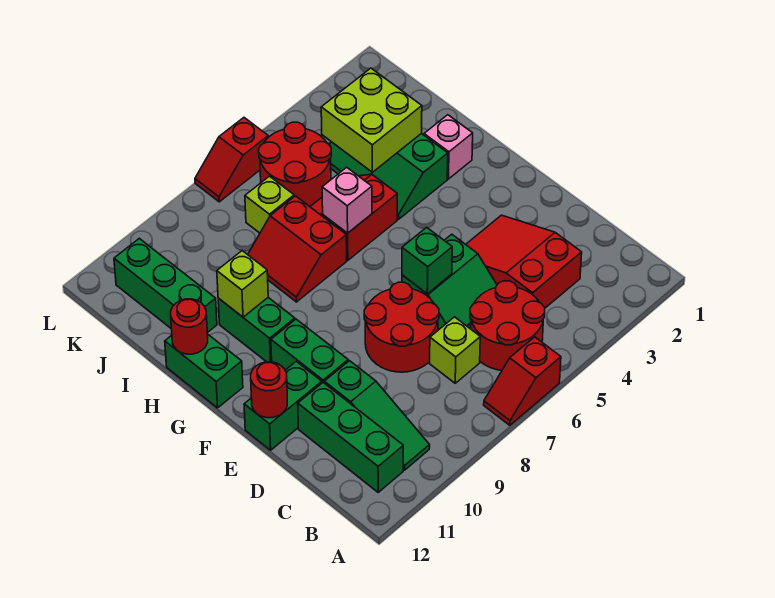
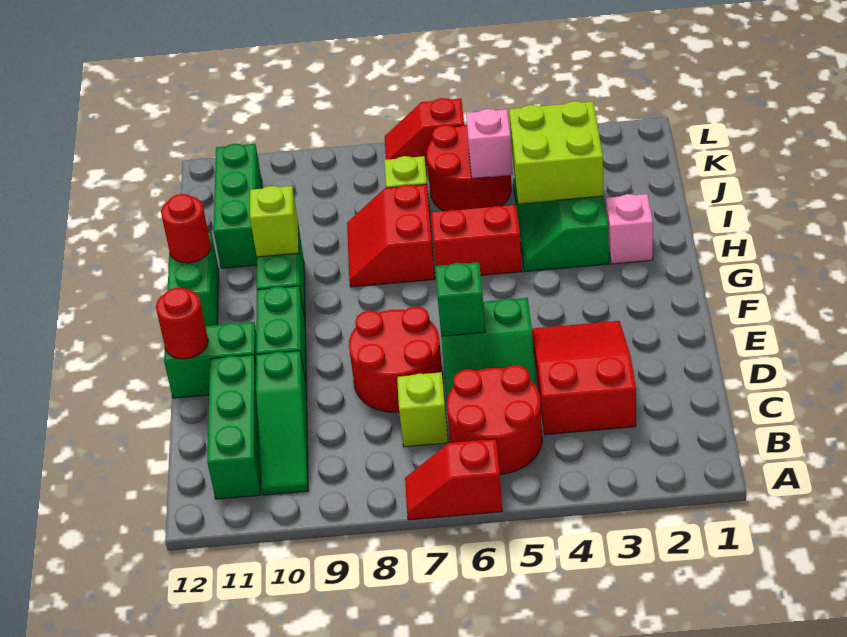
pink 1x1 brick [322,167,372,233] -> pink 1x1 brick moved to [466,109,513,179]

